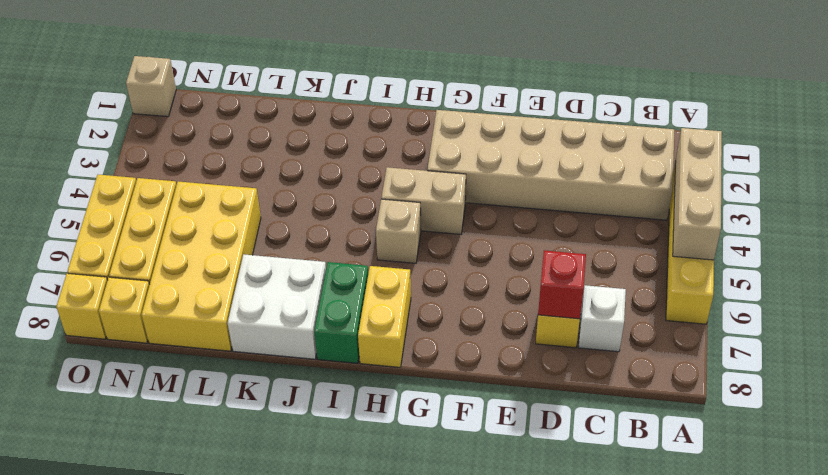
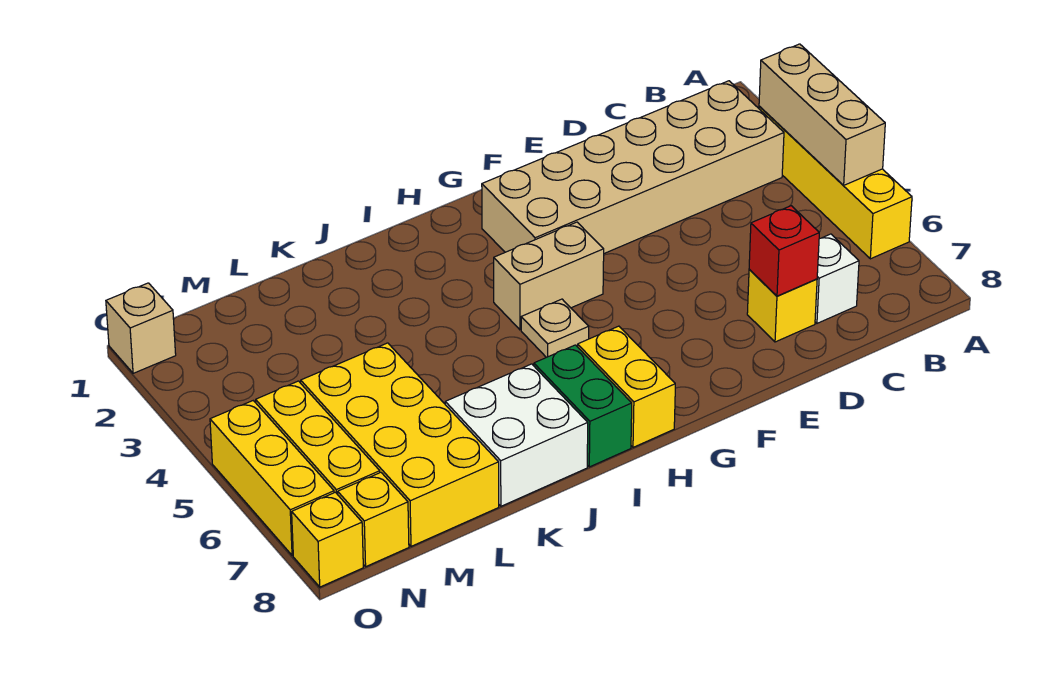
tan 1x1 brick [376,199,421,263] -> tan 1x1 plate [521,299,589,357]

